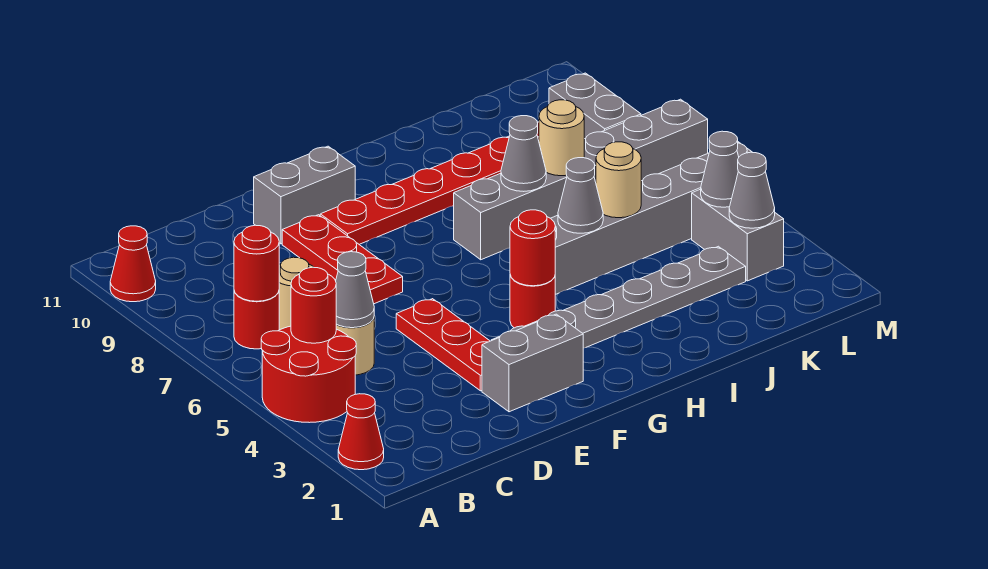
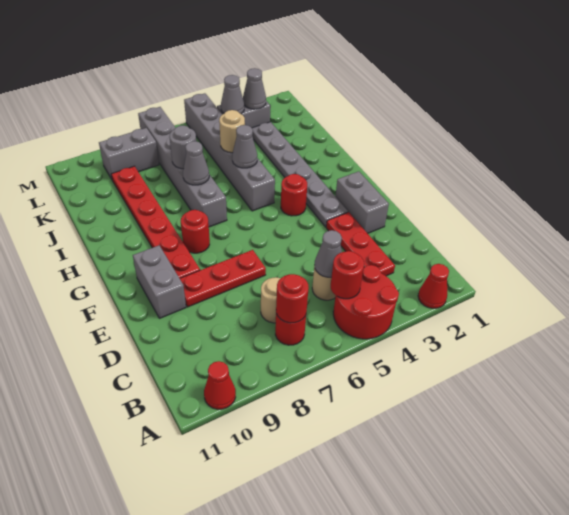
red 1x3 plate [396,299,490,391] -> red 1x3 plate turned to [326,212,395,276]
red 1x1 round brick [510,210,555,286] -> red 1x1 round brick moved to [181,210,210,253]
tan 1x1 round brick [539,100,584,176] -> grey 1x1 round brick [169,125,196,169]

